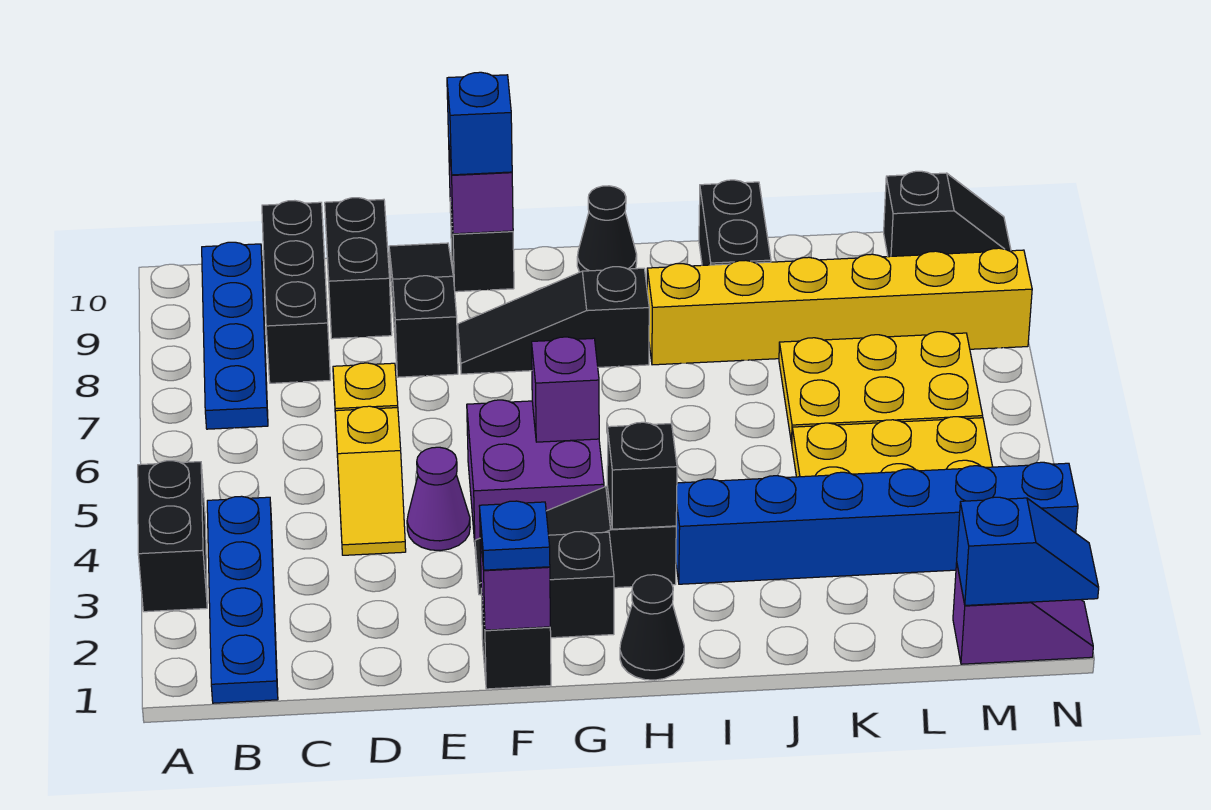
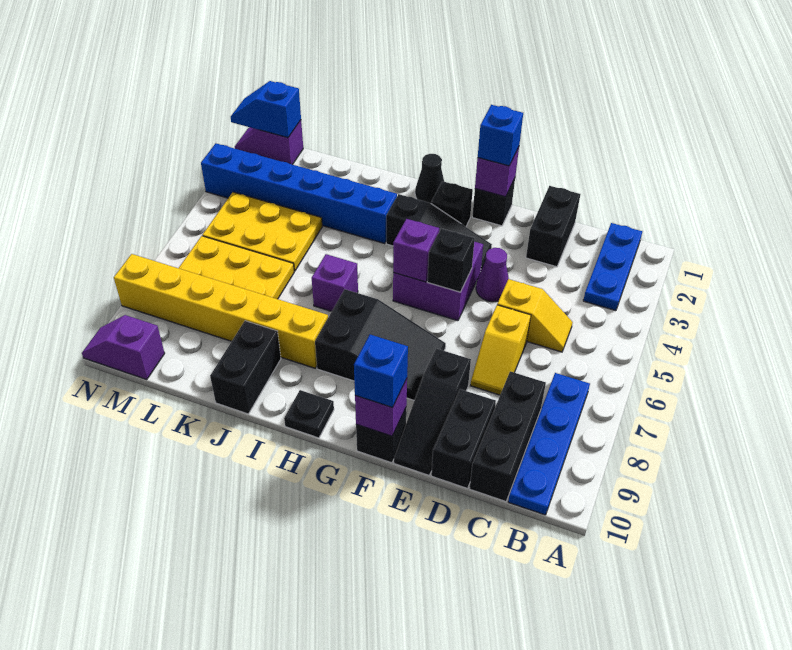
black 1x2 brick [138,461,207,612] -> black 1x2 brick moved to [526,186,580,267]
blue 1x4 plate [207,496,278,703] -> blue 1x3 plate [583,223,642,311]
yellow 1x2 slope [335,406,406,555] -> yellow 1x2 slope turned to [497,279,573,352]
blue 1x1 plate [479,501,550,570] -> blue 1x1 brick [478,105,523,166]
black 1x3 slope [458,267,649,374] -> black 2x3 slope [315,289,446,400]
black 1x1 brick [607,422,677,529] -> black 1x1 brick moved to [427,229,475,292]
black 1x1 cone [577,186,637,272] -> black 1x1 plate [284,390,334,438]
none -> purple 1x1 brick [312,254,358,311]
black 1x2 slope [884,171,1011,257] -> purple 1x2 slope [82,315,165,380]

